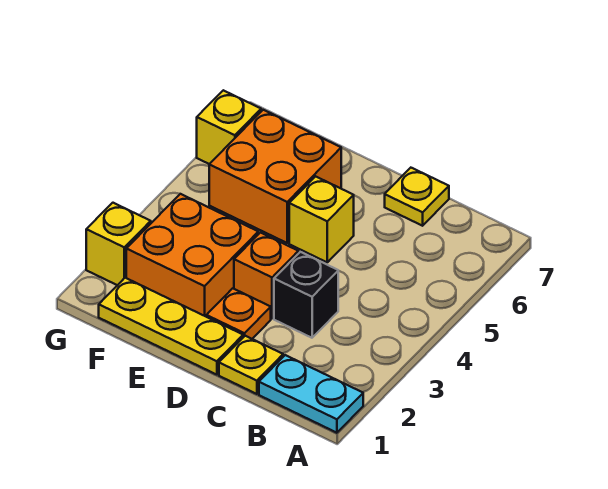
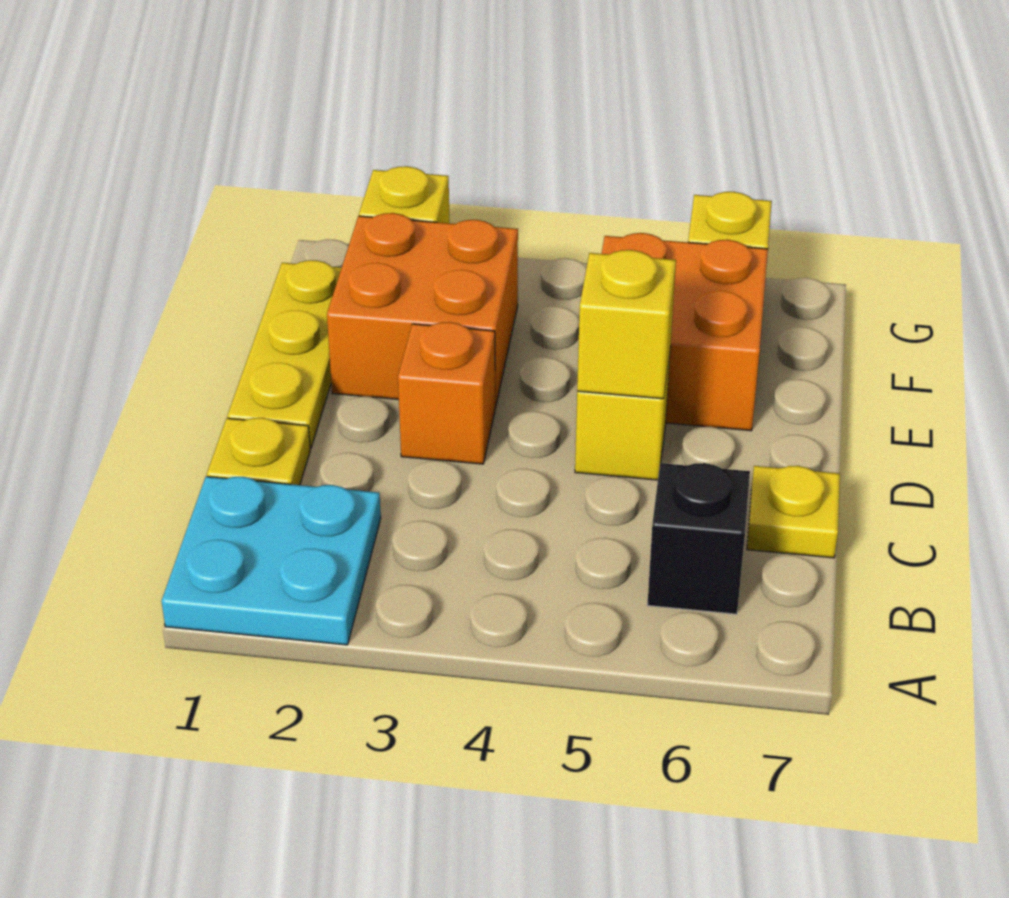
cyan 1x2 plate [259,355,363,433] -> cyan 2x2 plate [162,476,381,645]
black 1x1 brick [274,252,338,338] -> black 1x1 brick moved to [647,463,750,614]
orange 1x1 plate [206,288,271,339] -> none
none -> yellow 1x1 brick [577,250,676,399]

